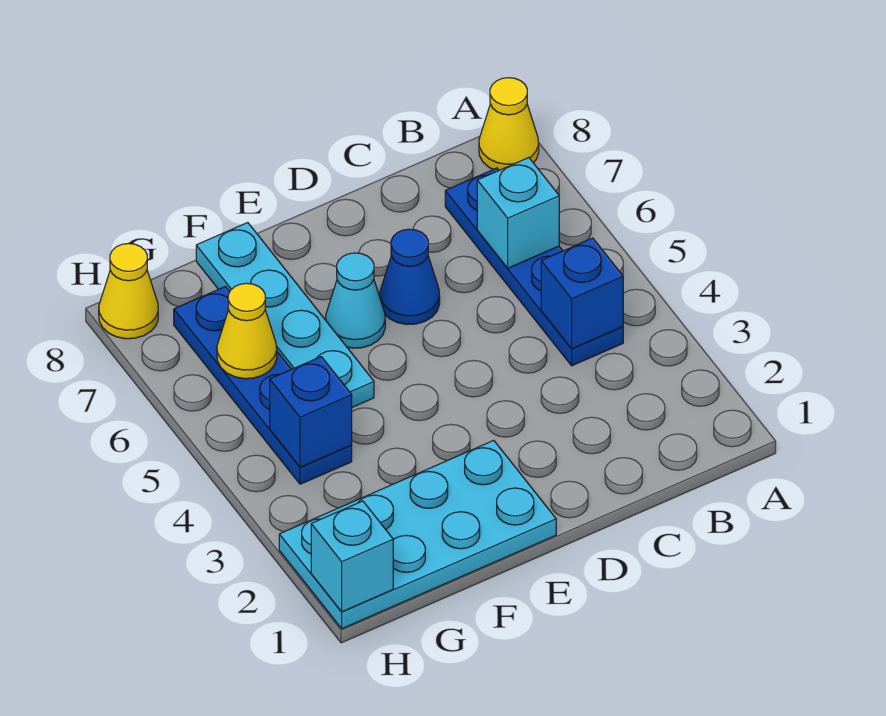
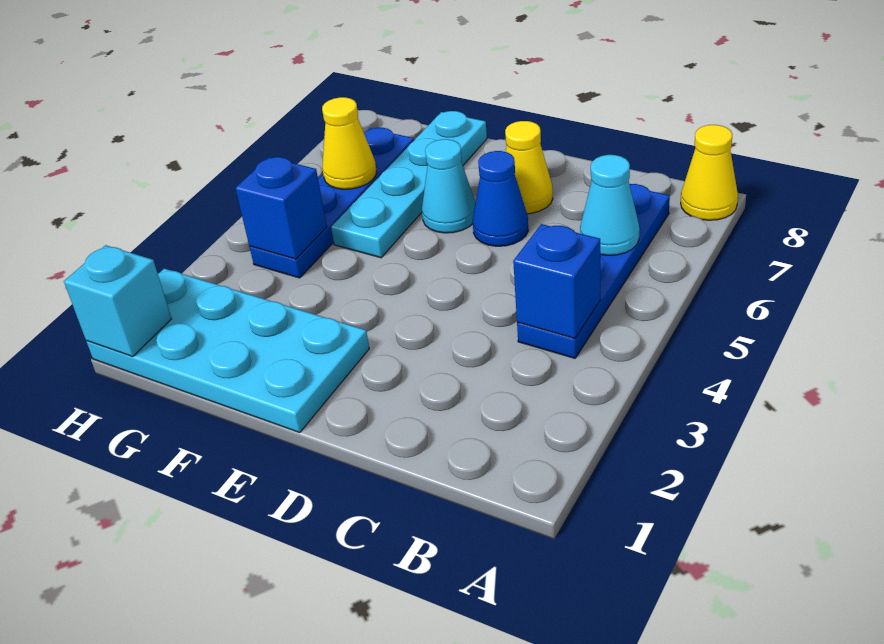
cyan 1x1 brick [477,158,559,268] -> cyan 1x1 cone [580,155,640,255]
yellow 1x1 cone [99,243,158,339] -> yellow 1x1 cone moved to [505,121,553,214]

